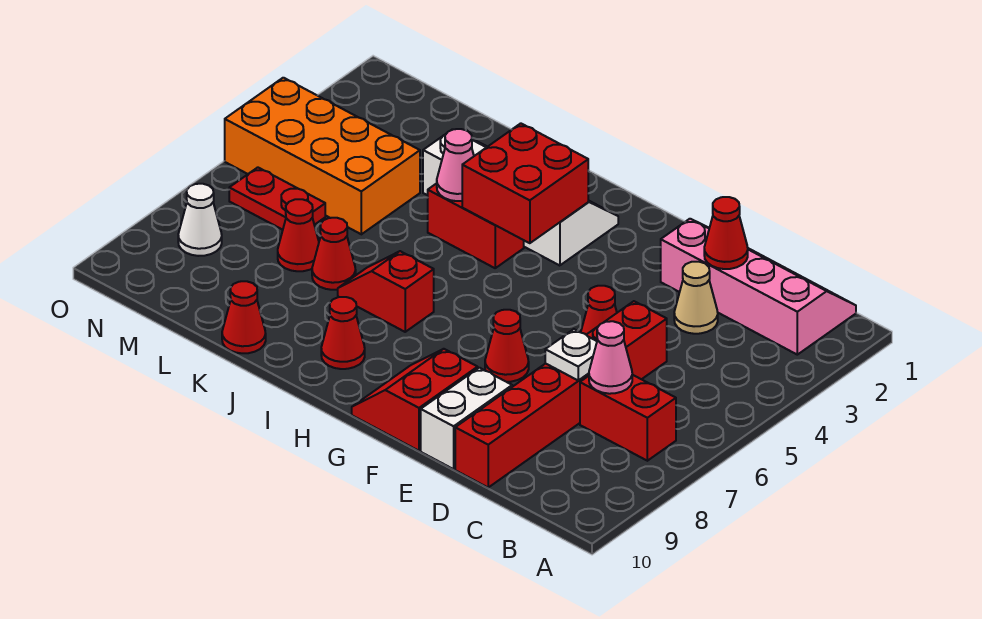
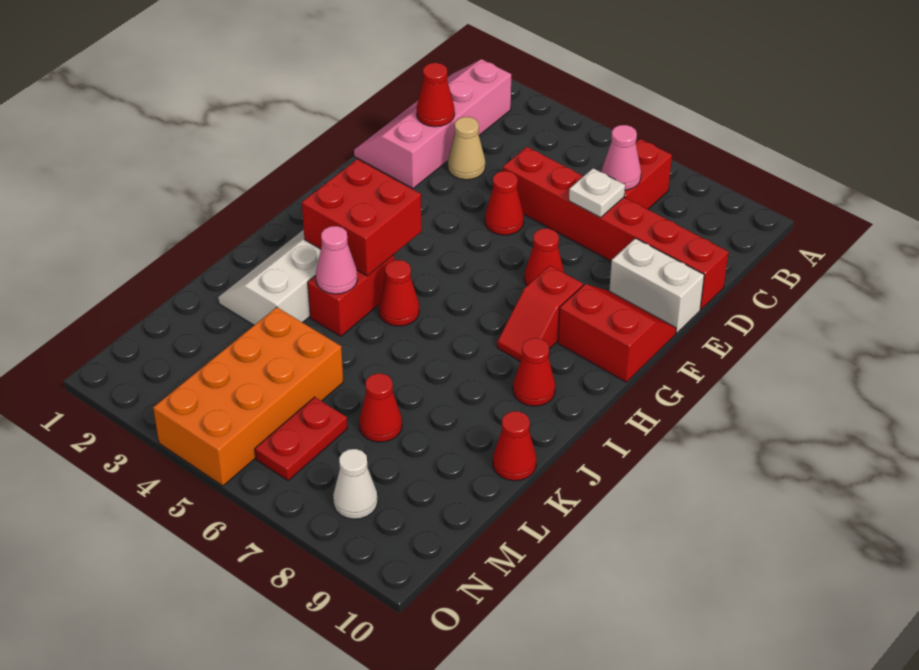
red 2x2 slope [352,349,478,451] -> red 2x2 slope turned to [558,284,676,382]
red 1x2 slope [338,251,434,332] -> red 1x2 slope moved to [497,266,583,361]
red 1x1 cone [312,218,356,290] -> red 1x1 cone moved to [379,260,419,326]

